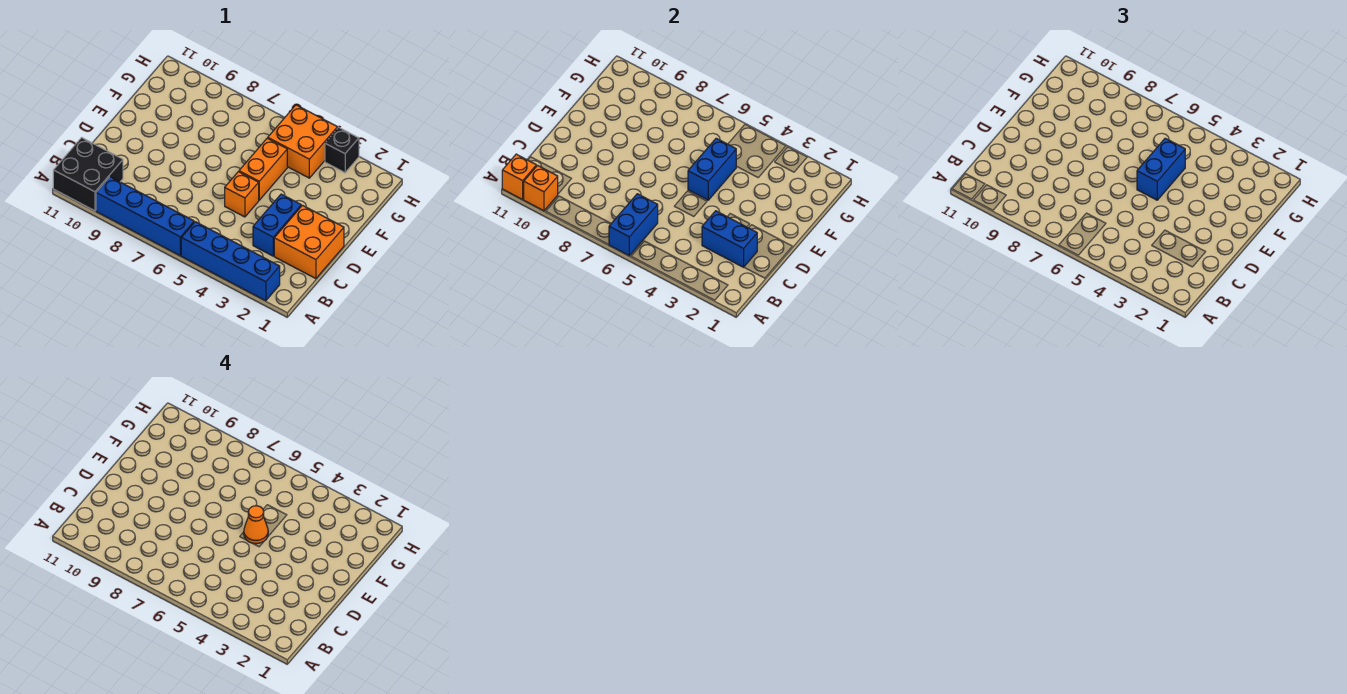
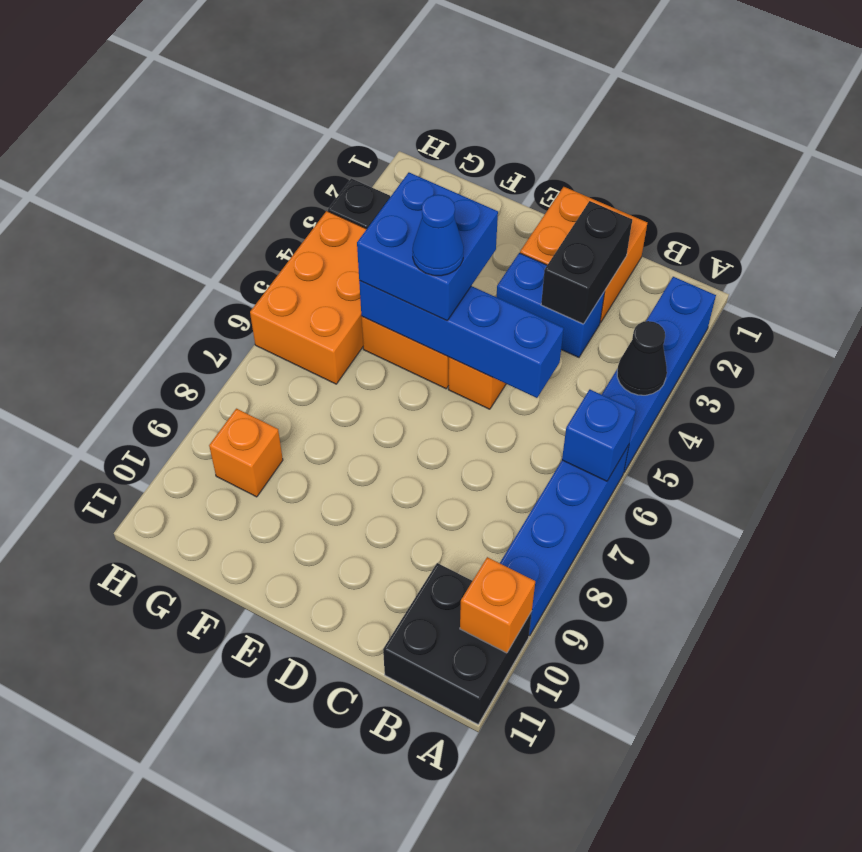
none -> black 1x1 cone [617,321,667,395]
blue 1x2 brick [609,194,658,256] -> blue 1x1 brick [562,390,636,481]
orange 1x1 brick [502,154,536,199] -> orange 1x1 brick moved to [209,409,283,497]
blue 1x2 brick [702,211,757,267] -> black 1x2 brick [541,201,632,324]
blue 1x2 brick [688,138,736,200] -> blue 1x4 brick [359,281,564,398]
blue 1x2 brick [1137,138,1185,200] -> blue 2x2 brick [357,173,498,321]
orange 1x1 cone [244,506,268,544] -> blue 1x1 cone [413,195,464,276]
orange 2x2 brick [268,105,338,178] -> orange 2x3 brick [250,211,366,384]

